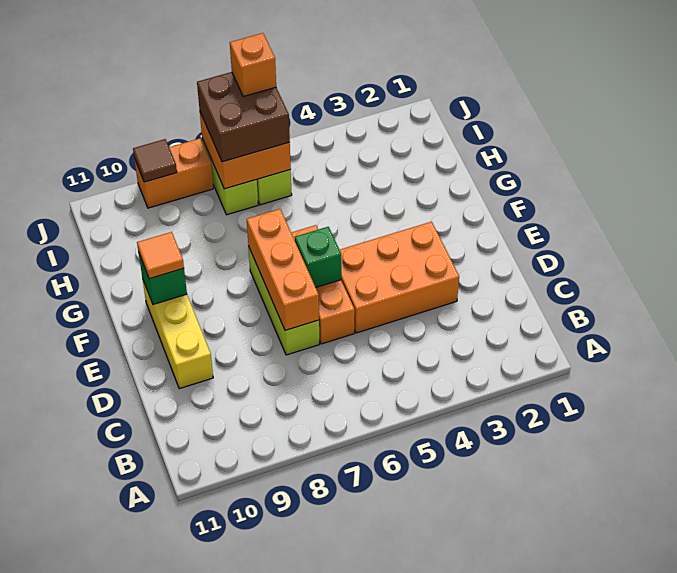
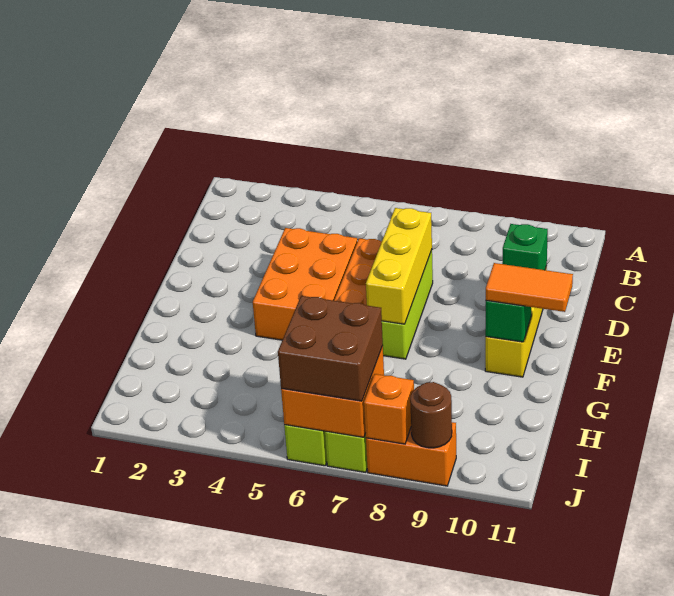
orange 2x3 brick [340,222,459,333] -> orange 2x3 brick turned to [253,228,357,340]
orange 1x3 brick [247,209,319,330] -> yellow 1x3 brick [366,208,432,324]
green 1x1 brick [295,227,341,287] -> green 1x1 brick moved to [502,224,548,270]
orange 1x1 tile [137,232,184,279] -> orange 1x2 tile [486,263,573,312]
orange 1x1 brick [230,33,276,97] -> orange 1x1 brick moved to [364,374,414,444]
brown 1x1 tile [133,139,177,182] -> brown 1x1 round brick [410,382,452,448]

